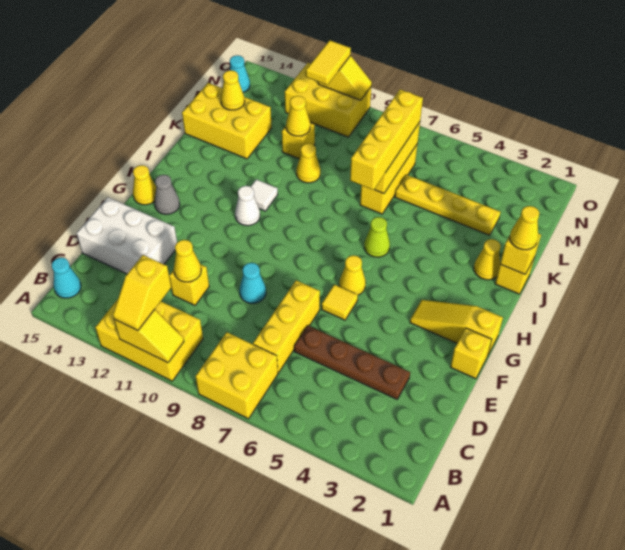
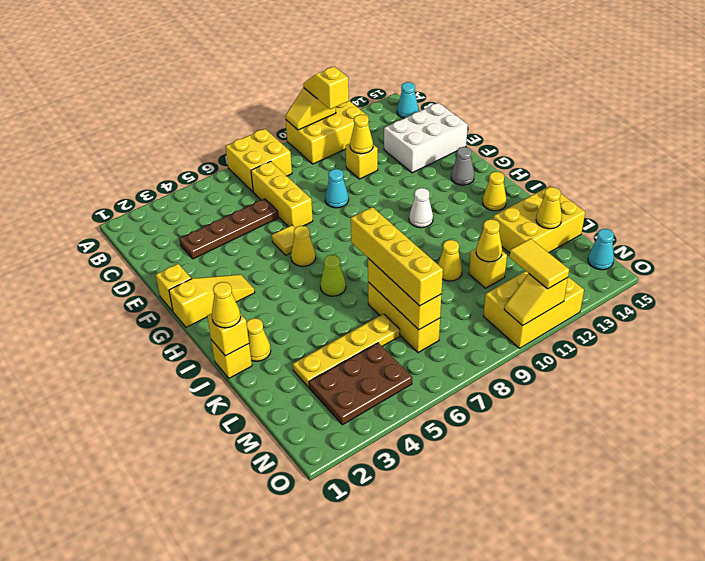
yellow 1x1 cone [133,165,156,205] -> yellow 1x1 cone moved to [483,172,506,211]
white 1x1 tile [251,179,278,211] -> none
none -> brown 2x3 plate [309,343,412,425]

